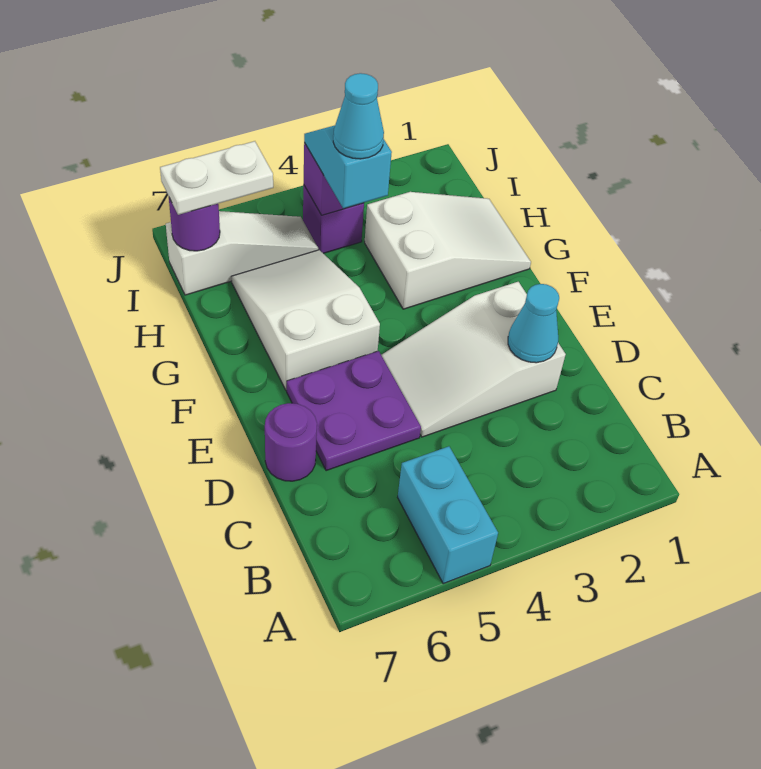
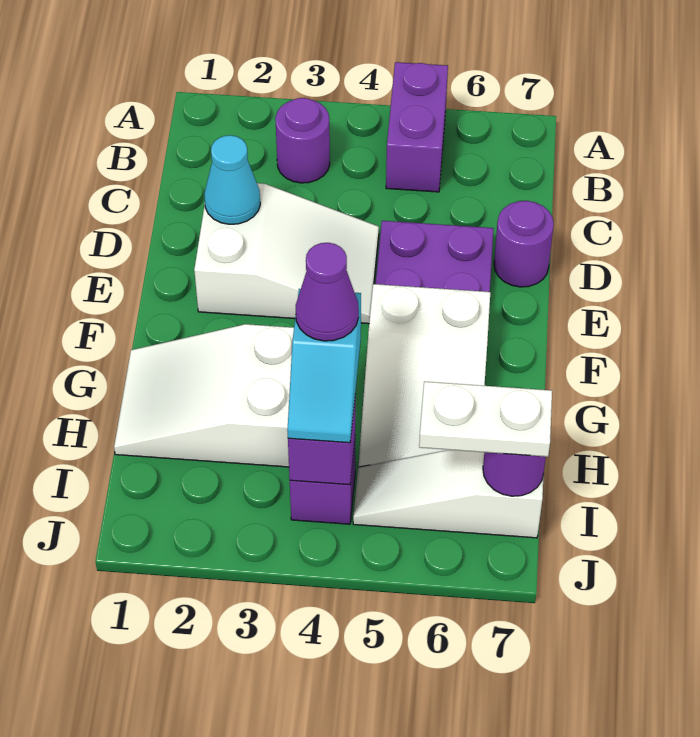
cyan 1x2 brick [398,446,498,584] -> purple 1x2 brick [386,62,448,192]
none -> purple 1x1 round brick [275,98,330,183]
cyan 1x1 cone [333,73,384,159] -> purple 1x1 cone [296,243,359,341]

